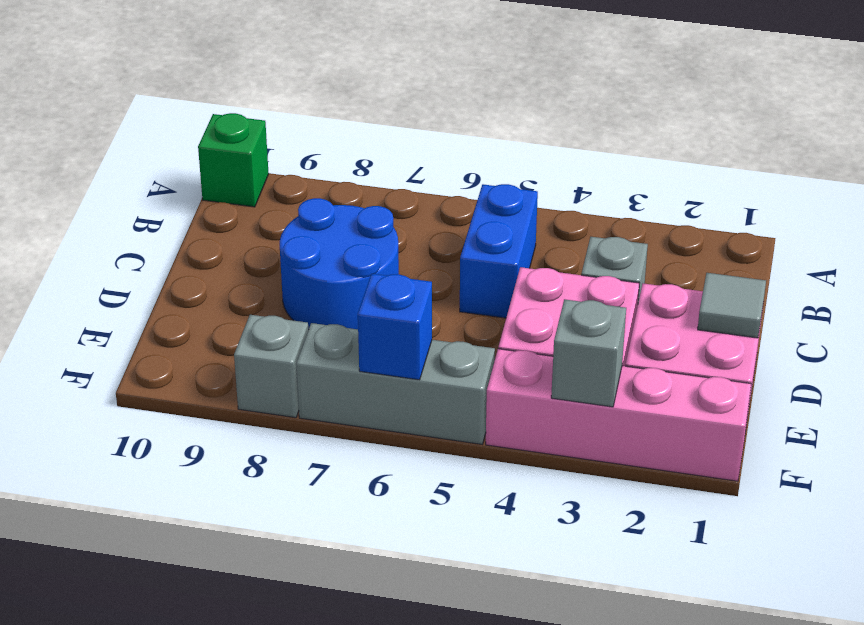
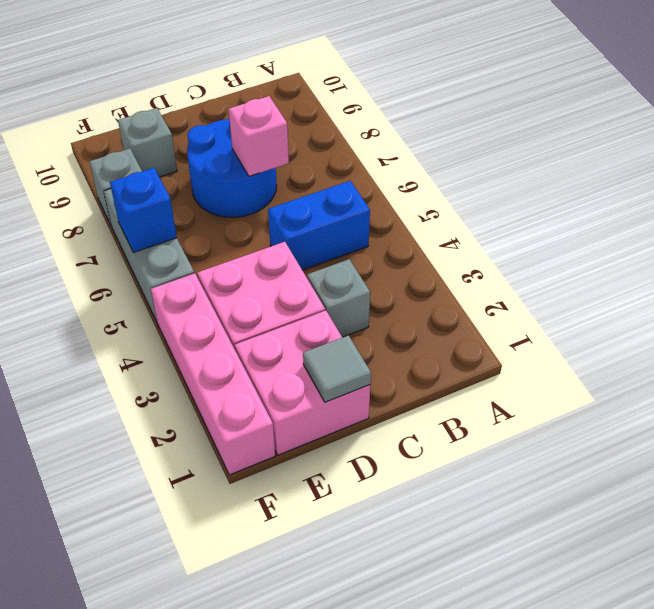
green 1x1 brick [198,113,269,207] -> none
none -> pink 1x1 brick [229,96,289,176]
grey 1x1 brick [551,299,626,407] -> grey 1x1 brick moved to [118,108,177,177]

